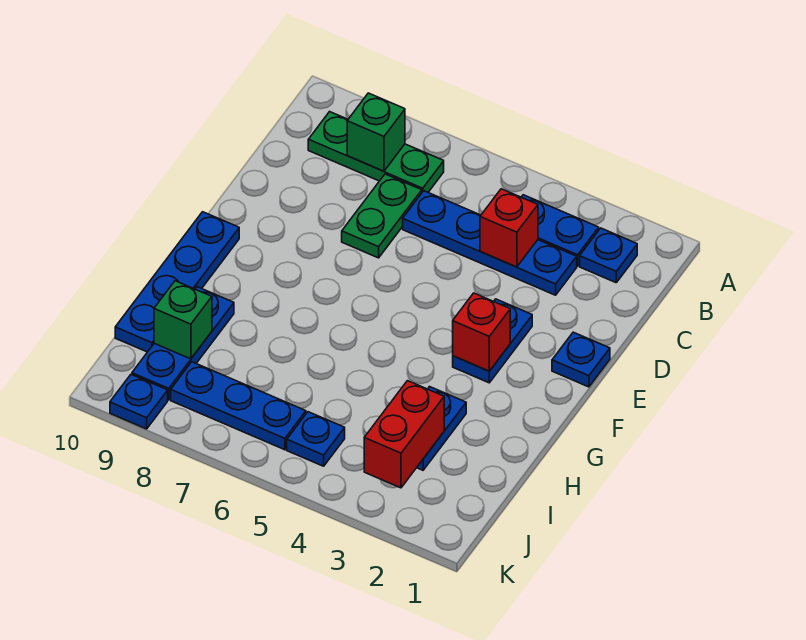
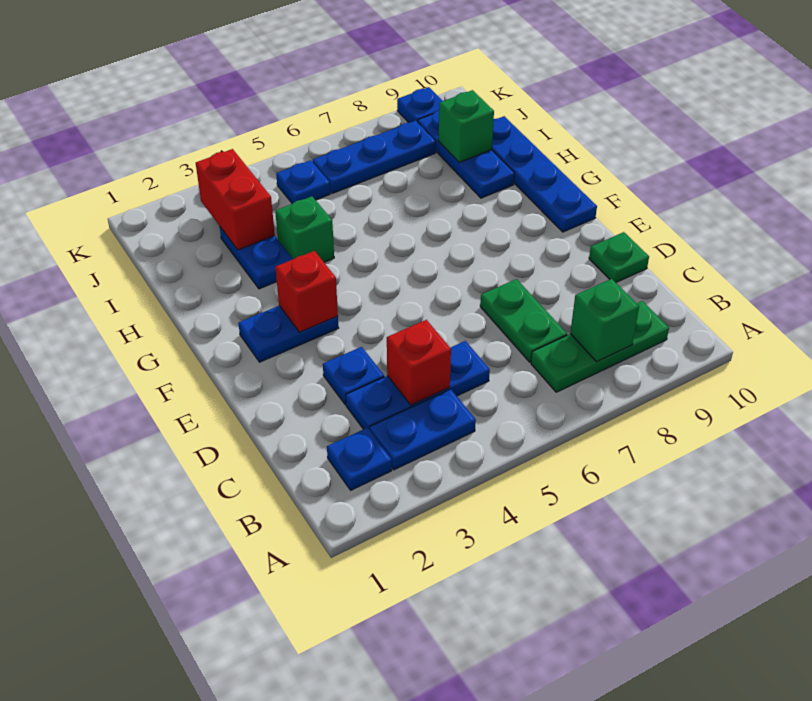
blue 1x4 plate [403,191,577,295] -> blue 1x3 plate [346,341,490,430]
none -> green 1x1 plate [589,232,649,282]
blue 1x1 plate [552,332,610,387] -> blue 1x1 plate moved to [323,347,384,405]
blue 1x2 plate [453,299,532,383] -> blue 1x2 plate turned to [238,306,339,362]
none -> green 1x1 brick [275,196,334,262]

